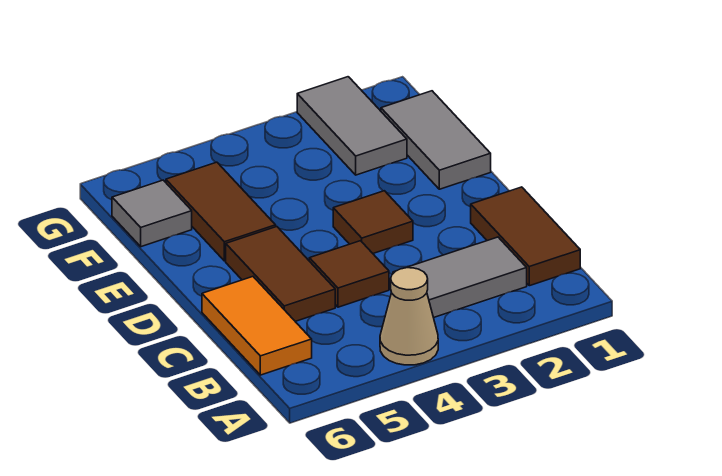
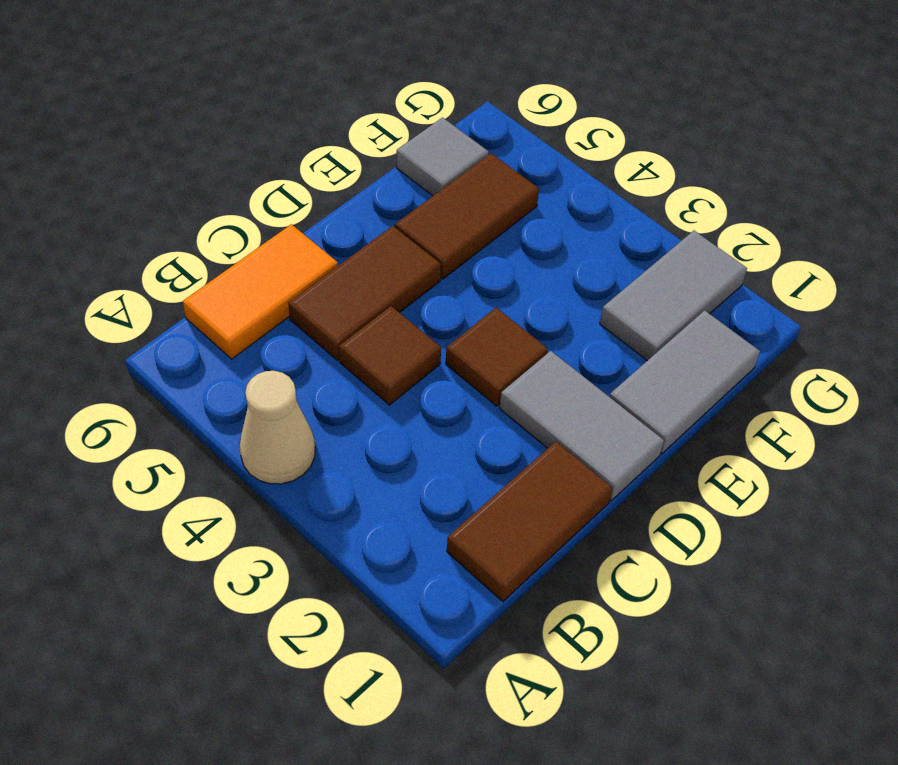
grey 1x2 tile [393,237,527,318] -> grey 1x2 tile moved to [500,351,664,501]

